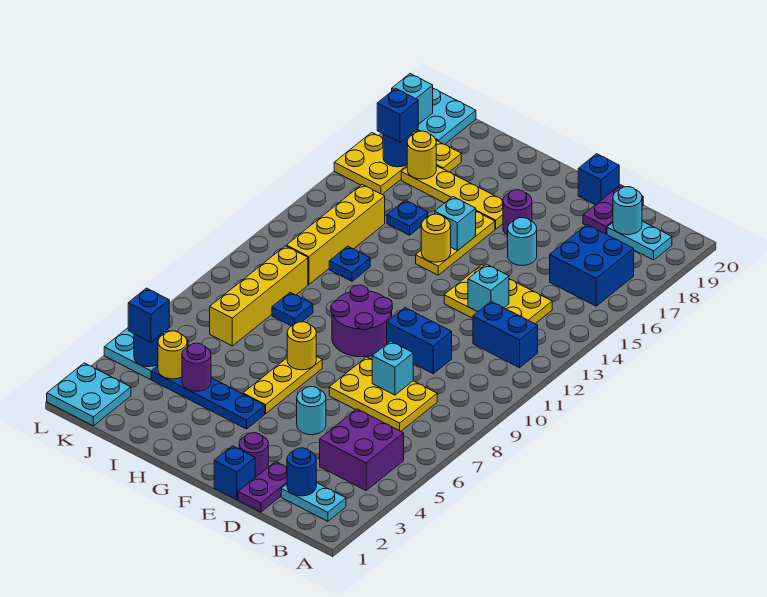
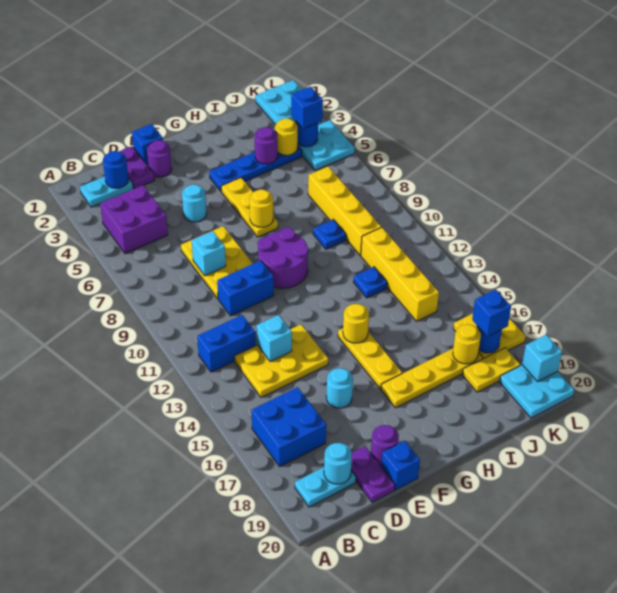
yellow 2x3 plate [329,357,437,431] -> yellow 2x3 plate turned to [181,226,253,299]
purple 1x1 round brick [503,190,532,235] -> purple 1x1 round brick moved to [371,425,399,465]
cyan 1x1 brick [435,197,476,251] -> none
blue 1x1 plate [387,200,428,235] -> none

